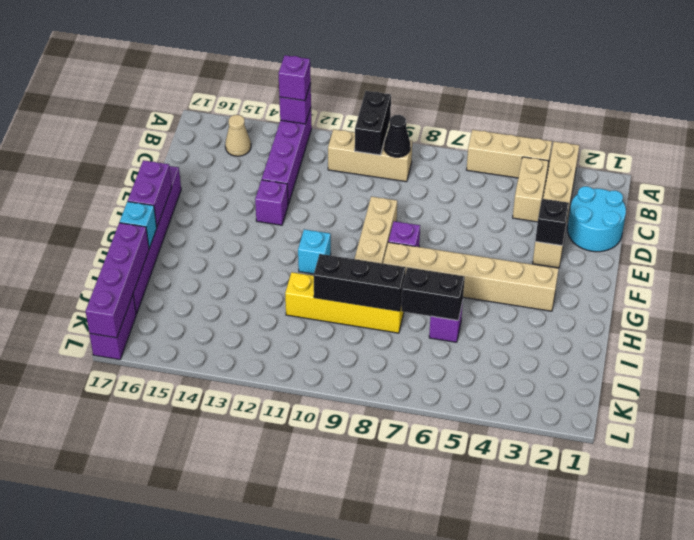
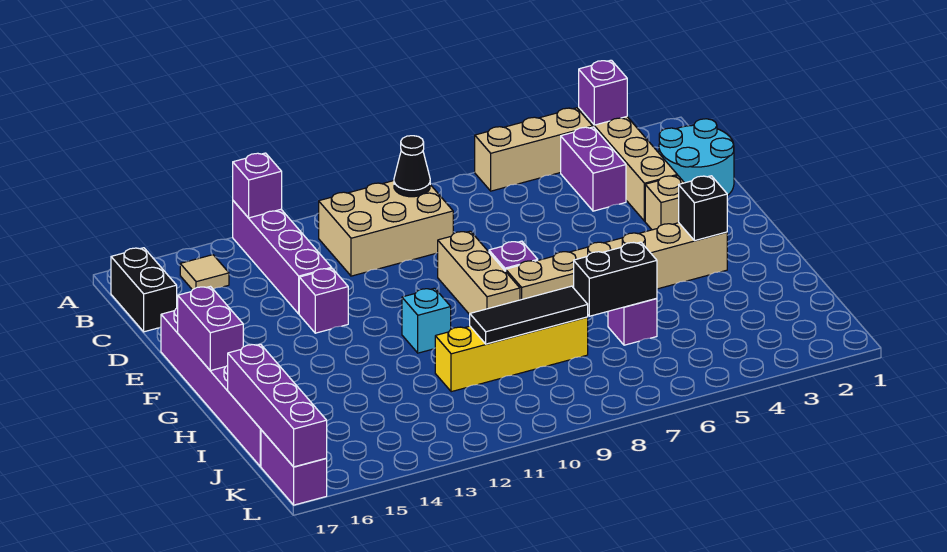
black 1x2 brick [355,91,391,155] -> black 1x2 brick moved to [111,248,177,332]
purple 1x1 brick [278,55,311,101] -> purple 1x1 brick moved to [579,60,627,125]
tan 1x2 brick [513,157,549,222] -> purple 1x2 brick [561,127,626,211]
tan 1x3 brick [328,129,412,182] -> tan 2x3 brick [319,181,453,276]
tan 1x1 cone [225,115,251,156] -> tan 1x1 tile [180,255,229,290]
black 1x1 brick [535,199,569,246] -> black 1x1 brick moved to [679,176,727,241]
cyan 1x1 brick [120,202,157,248] -> none
black 1x3 brick [313,254,406,311] -> black 1x3 tile [470,286,588,344]

